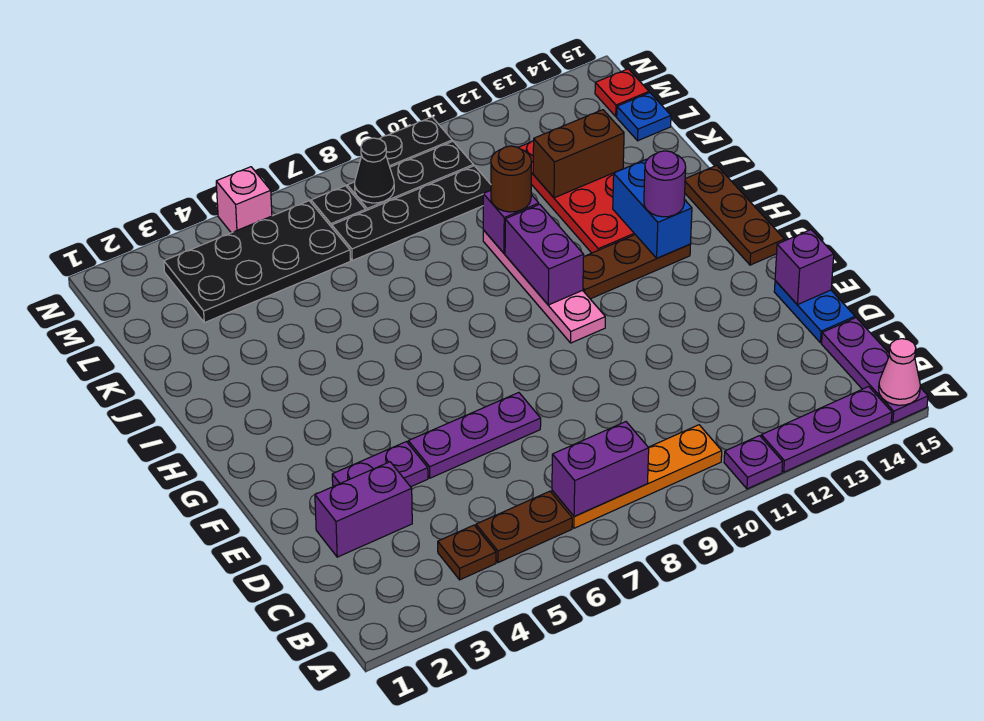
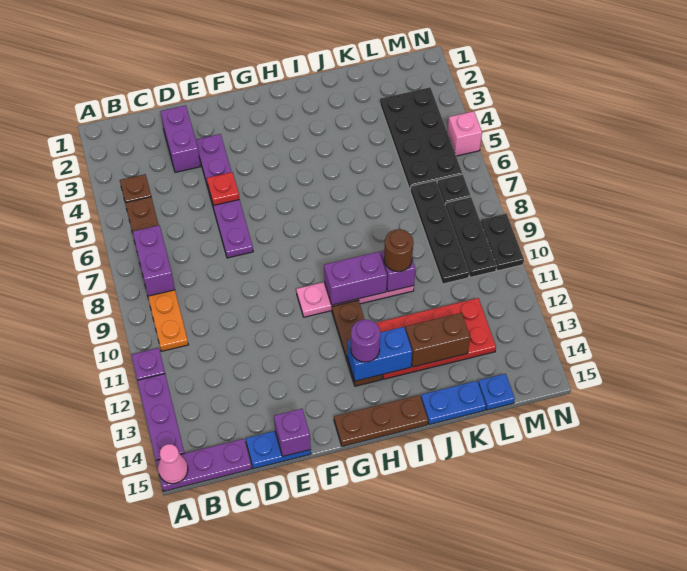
none -> blue 1x2 plate [421,381,486,425]
brown 1x2 brick [533,110,624,198] -> brown 1x2 brick turned to [405,313,470,367]
black 1x1 cone [355,138,394,203] -> none
red 1x1 plate [595,69,649,116] -> red 1x1 plate moved to [207,172,239,206]

